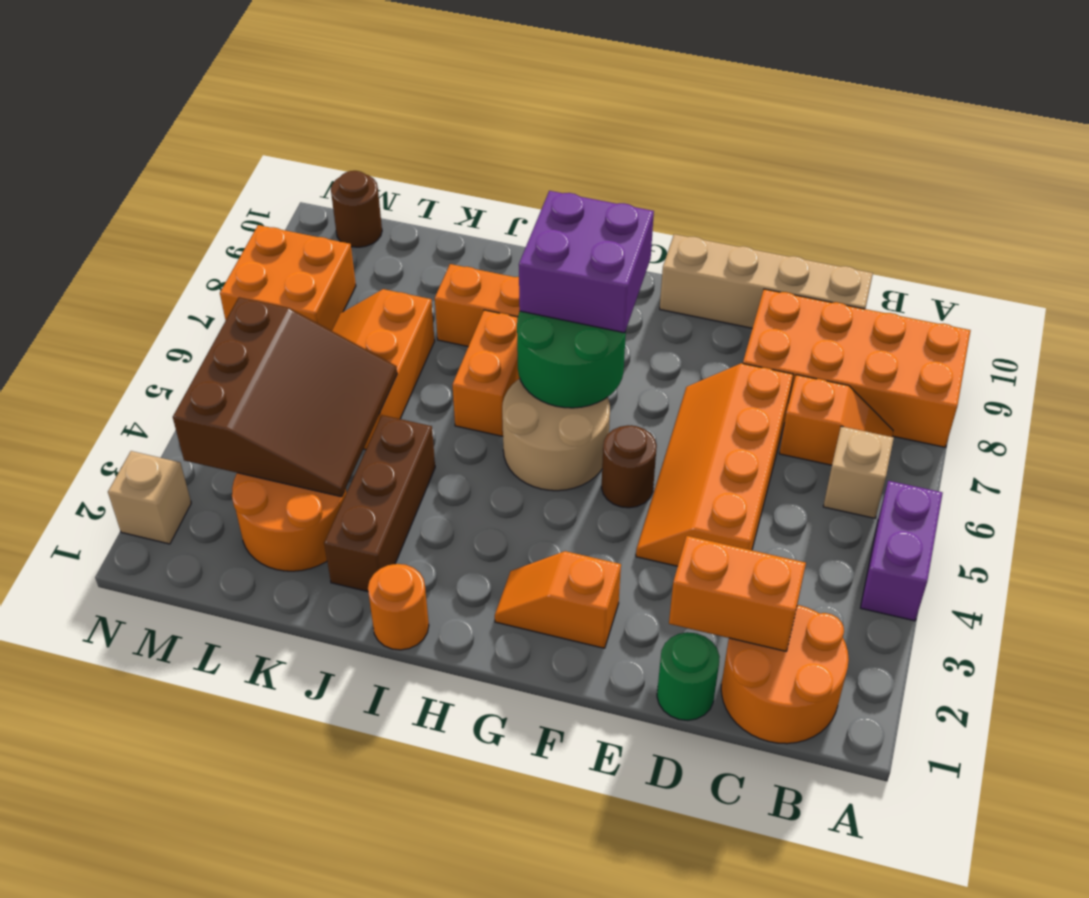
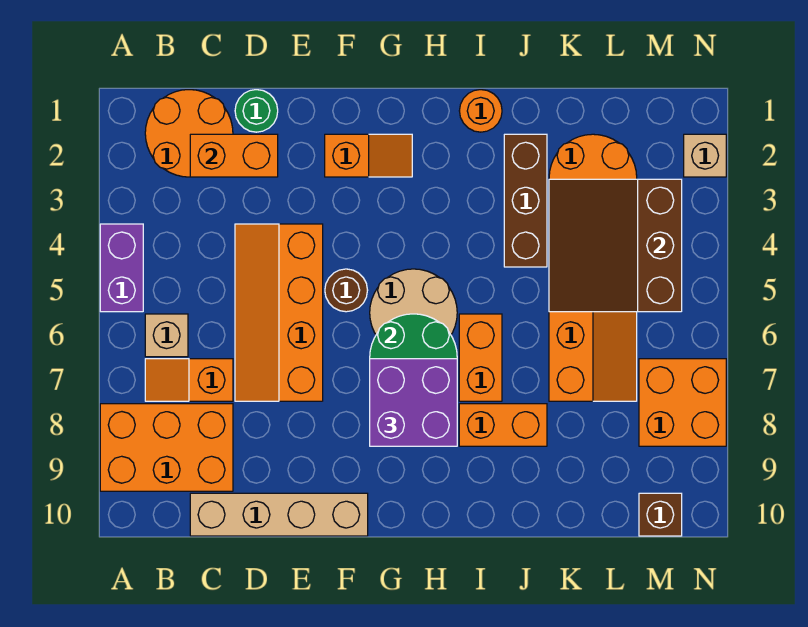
orange 2x4 brick [743,289,971,447] -> orange 2x3 brick [100,404,233,491]
orange 2x4 slope [636,363,793,566] -> orange 2x4 slope turned to [235,224,323,401]
brown 1x1 round brick [331,171,382,247] -> brown 1x1 brick [639,493,682,536]

